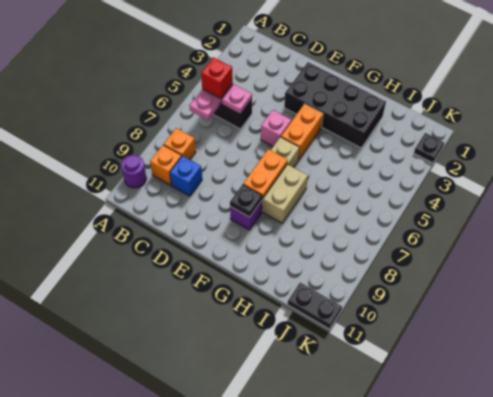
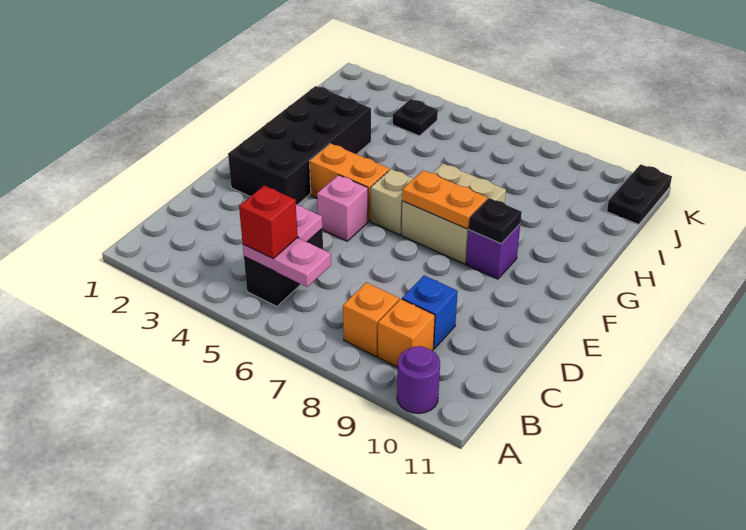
black 1x1 plate [414,133,444,163] -> black 1x1 plate moved to [393,99,438,136]

